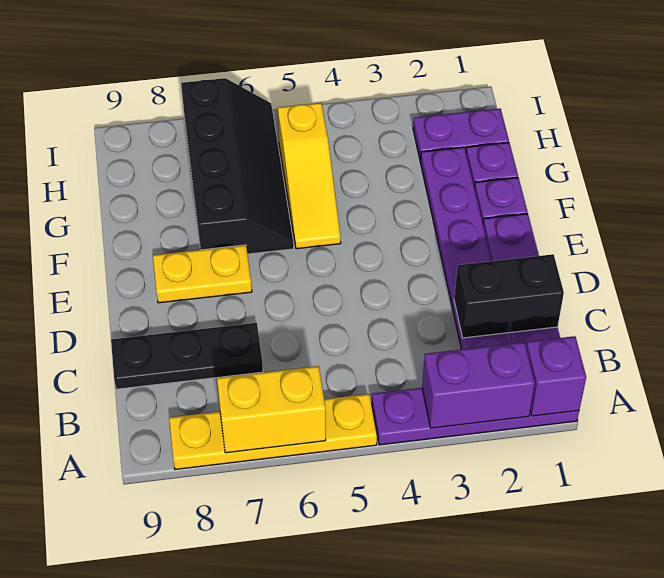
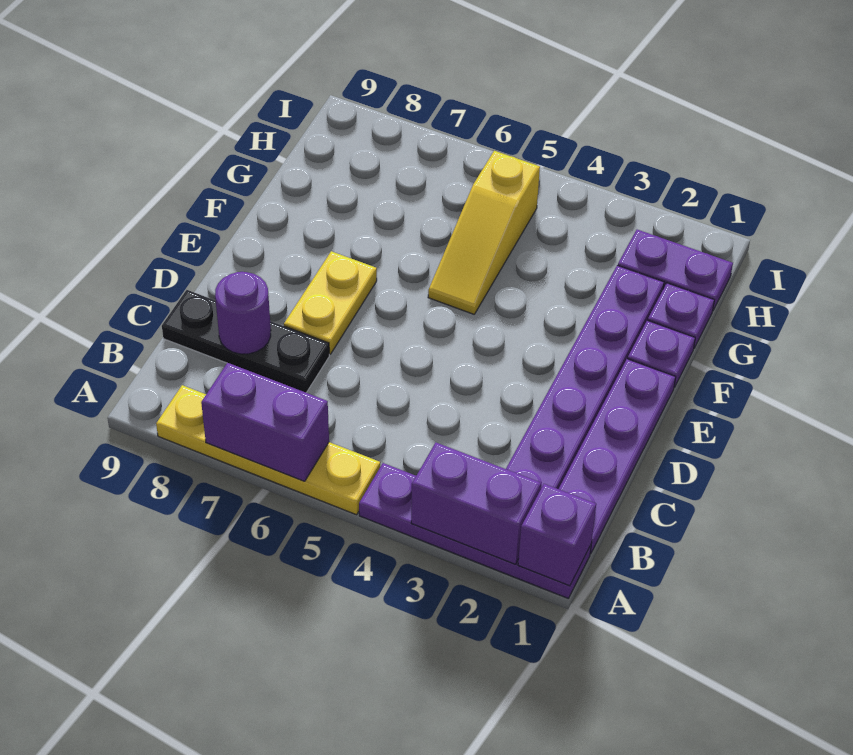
yellow 1x2 brick [217,366,326,453] -> purple 1x2 brick [201,363,329,481]
black 1x2 brick [454,254,564,338] -> none
none -> purple 1x1 round brick [215,272,271,354]
yellow 1x2 plate [153,245,252,303] -> yellow 1x2 plate turned to [284,251,377,354]
black 2x4 slope [181,78,294,254] -> none

